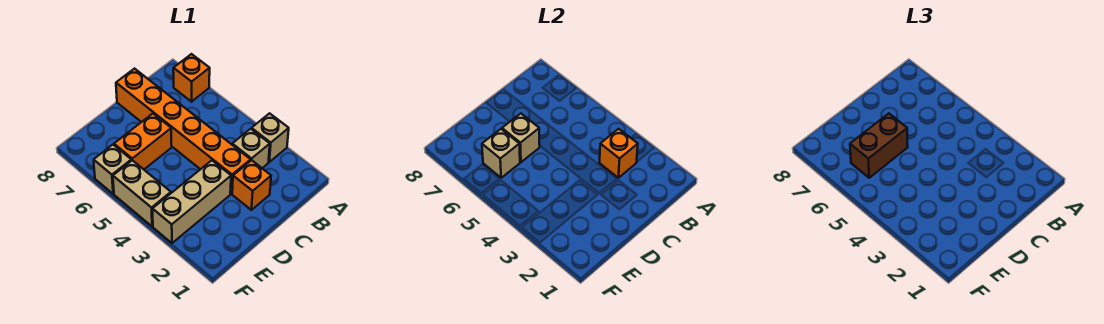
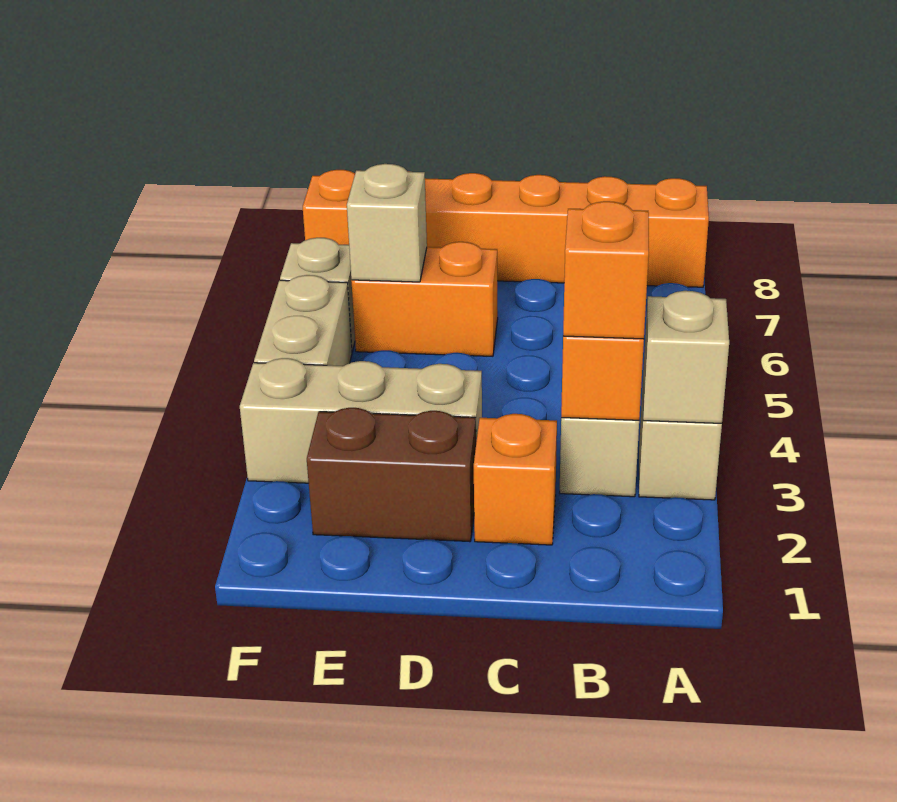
orange 1x1 brick [173,54,210,102] -> orange 1x1 brick moved to [563,201,649,339]
orange 1x6 brick [116,69,251,194] -> orange 1x6 brick turned to [303,170,709,287]
tan 1x1 brick [502,114,540,162] -> tan 1x1 brick moved to [643,291,729,423]
brown 1x2 brick [850,114,908,178] -> brown 1x2 brick moved to [307,408,476,542]

